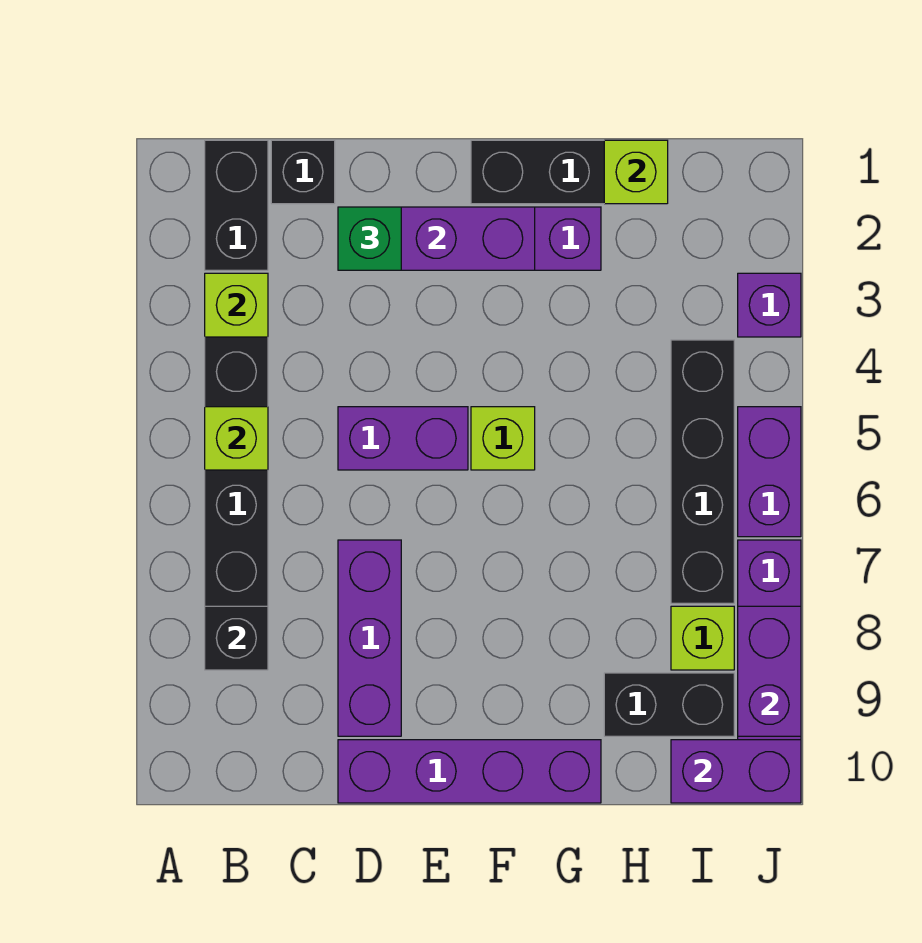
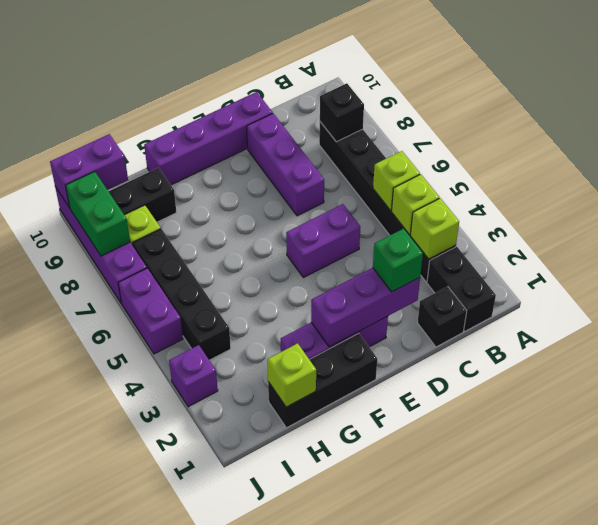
lime 1x1 brick [471,407,535,470] -> lime 1x1 brick moved to [392,174,439,235]
purple 1x2 brick [738,606,801,736] -> green 1x2 brick [66,172,130,256]

